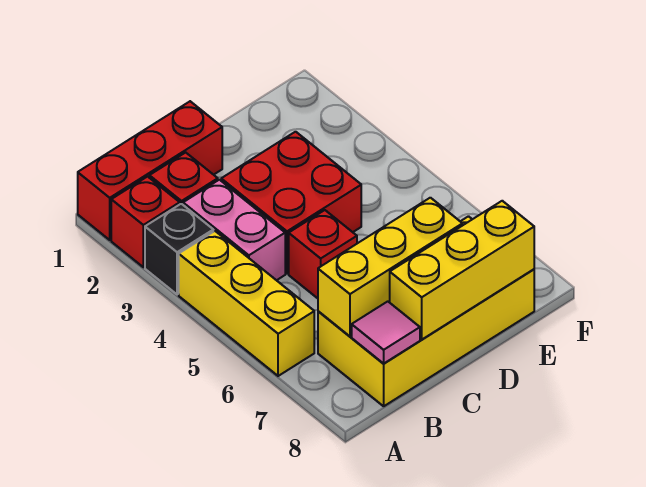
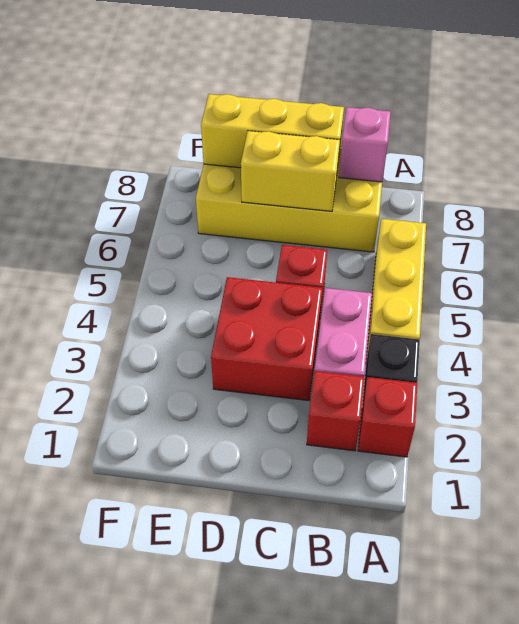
red 1x3 brick [78,101,222,240] -> none
yellow 1x3 brick [318,198,462,336] -> yellow 1x2 brick [241,131,340,211]
pink 1x1 tile [352,301,420,363] -> pink 1x1 brick [339,107,391,182]

